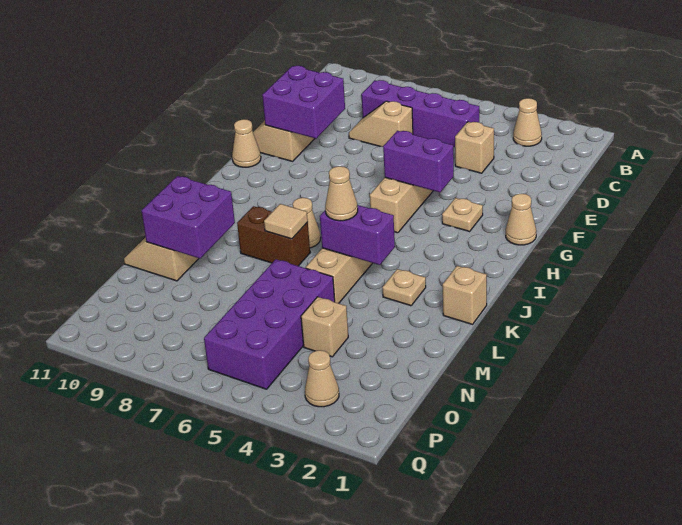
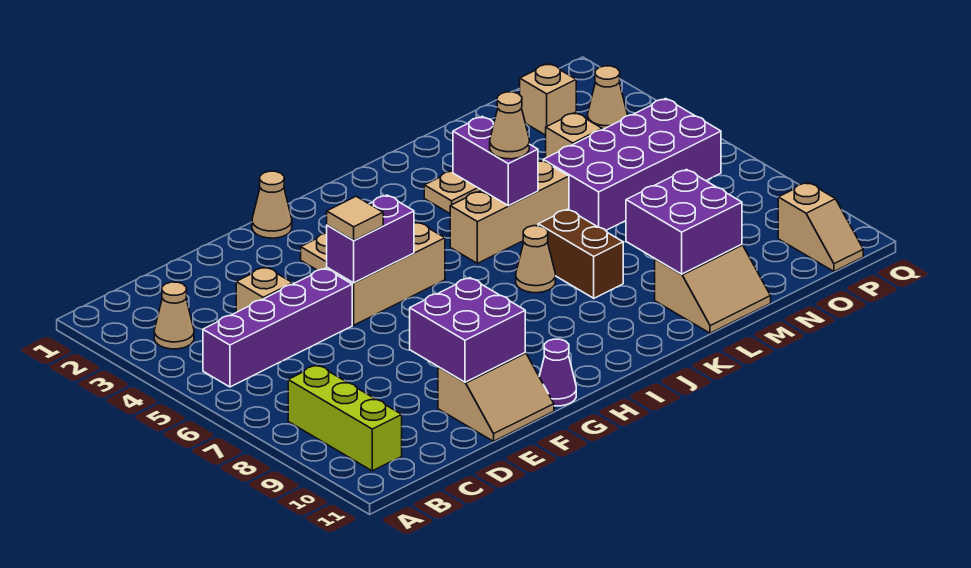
none -> lime 1x3 brick [288,365,402,471]
purple 1x4 brick [361,80,479,147] -> purple 1x4 brick turned to [203,268,352,387]
tan 1x2 slope [349,101,413,147] -> tan 1x2 slope moved to [778,182,863,271]
purple 1x2 brick [383,131,454,192] -> purple 1x2 brick turned to [327,195,414,283]
tan 1x1 cone [232,119,261,167] -> purple 1x1 cone [539,339,576,406]
tan 1x1 brick [443,266,487,324] -> tan 1x1 brick moved to [520,64,576,135]
tan 1x1 tile [264,204,308,239] -> tan 1x1 tile moved to [327,196,383,241]

